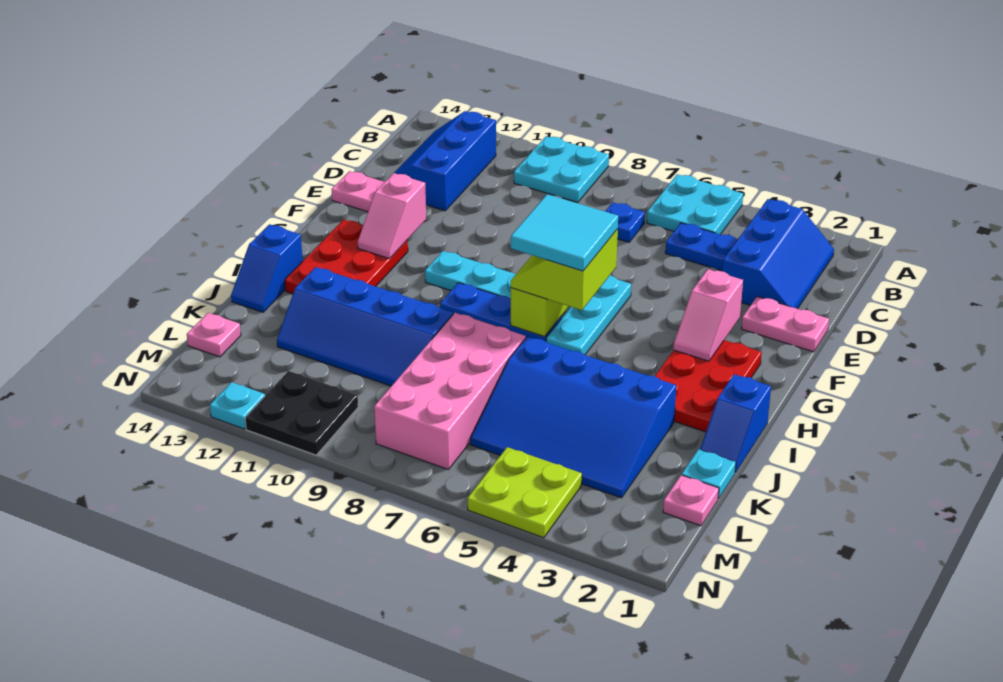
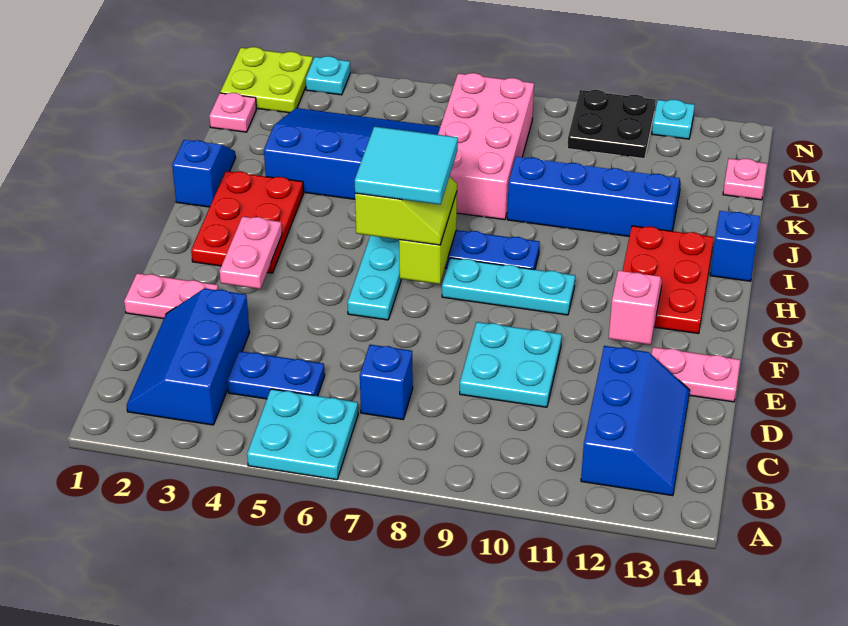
cyan 2x2 plate [514,136,609,202] -> cyan 2x2 plate moved to [460,322,562,407]
blue 1x1 plate [605,202,645,242] -> blue 1x1 brick [360,345,413,419]
pink 1x2 slope [673,269,743,361] -> pink 1x2 plate [219,216,282,289]
cyan 1x1 plate [682,449,736,499] -> cyan 1x1 plate moved to [306,56,350,95]
lime 2x2 plate [468,447,582,538] -> lime 2x2 plate moved to [220,47,313,113]

